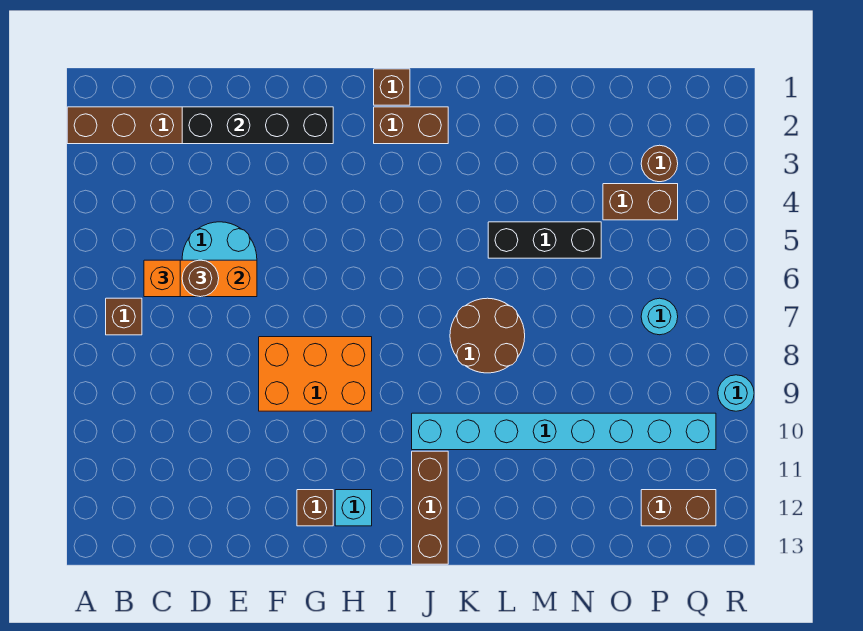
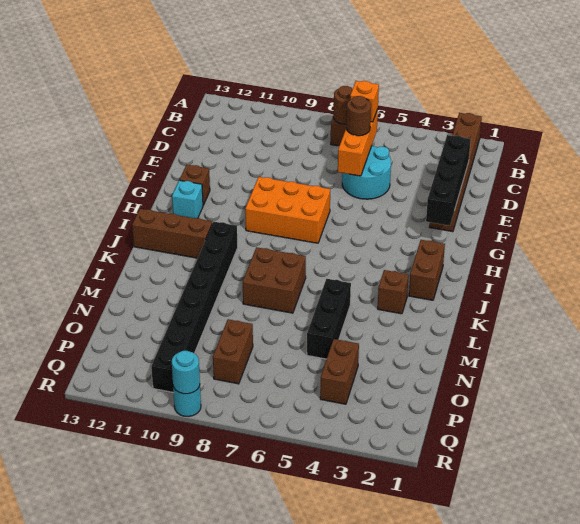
orange 2x3 brick [259,337,372,411] -> orange 2x3 brick turned to [245,177,330,243]
brown 1x1 brick [374,69,410,105] -> brown 1x1 brick moved to [378,270,409,314]
cyan 1x8 brick [412,413,716,450] -> black 1x8 brick [151,222,238,393]
brown 2x2 round brick [450,298,525,373] -> brown 2x2 brick [243,247,306,313]
brown 1x1 round brick [641,145,678,182] -> brown 1x1 round brick moved to [333,86,352,124]
cyan 1x1 round brick [641,298,678,335] -> cyan 1x1 round brick moved to [172,351,200,394]
brown 1x2 brick [641,490,716,526] -> brown 1x2 brick moved to [213,319,253,384]

